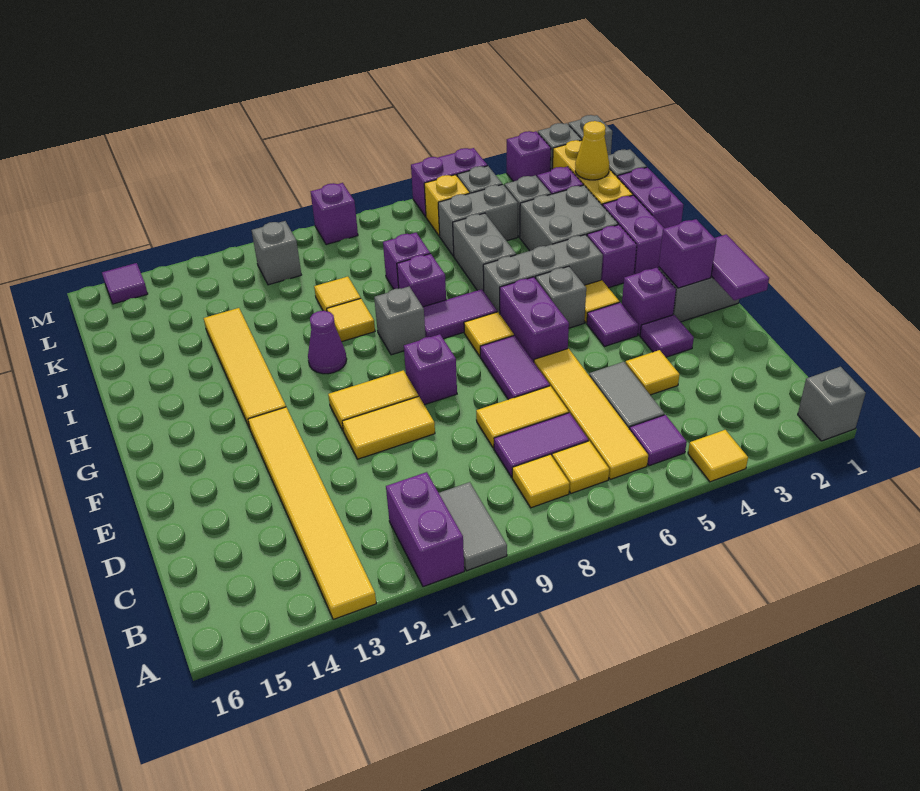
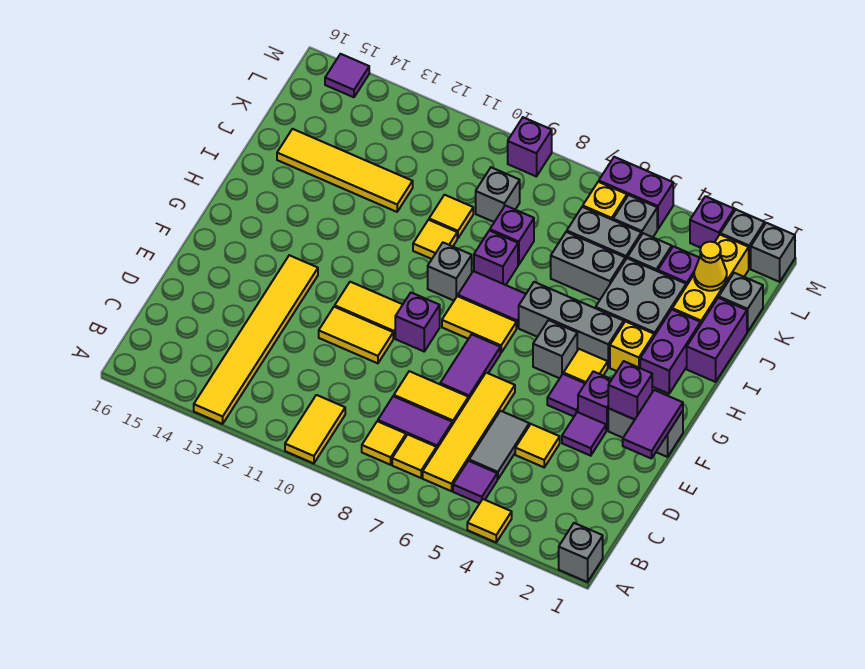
grey 1x2 tile [439,482,507,571] -> yellow 1x2 tile [285,395,345,464]
purple 1x2 brick [386,472,464,587] -> none
purple 1x2 brick [500,277,569,362] -> none
yellow 1x1 tile [464,312,514,356] -> yellow 1x2 tile [442,296,516,353]
yellow 1x4 tile [204,308,286,428] -> yellow 1x4 tile turned to [277,129,413,212]
purple 1x1 brick [587,225,637,288] -> yellow 1x1 brick [610,321,654,371]
purple 1x1 cone [308,311,347,374] -> none
grey 1x2 brick [453,213,516,291] -> grey 1x2 brick turned to [551,232,625,300]
grey 1x1 brick [252,221,301,285] -> grey 1x1 brick moved to [476,167,520,222]

